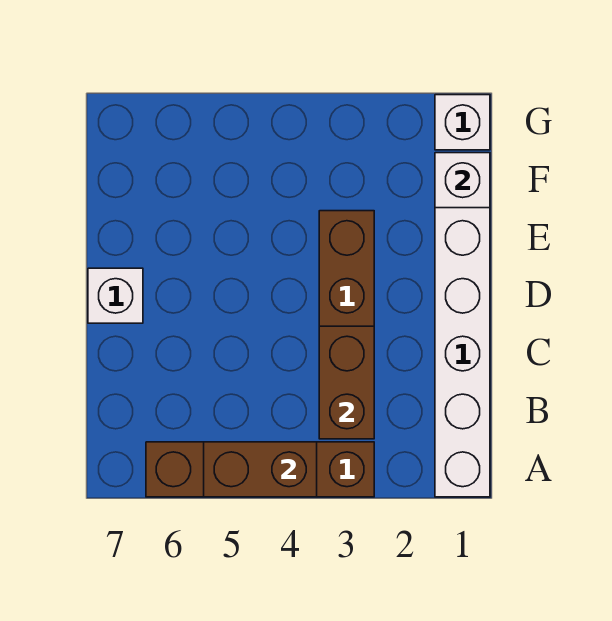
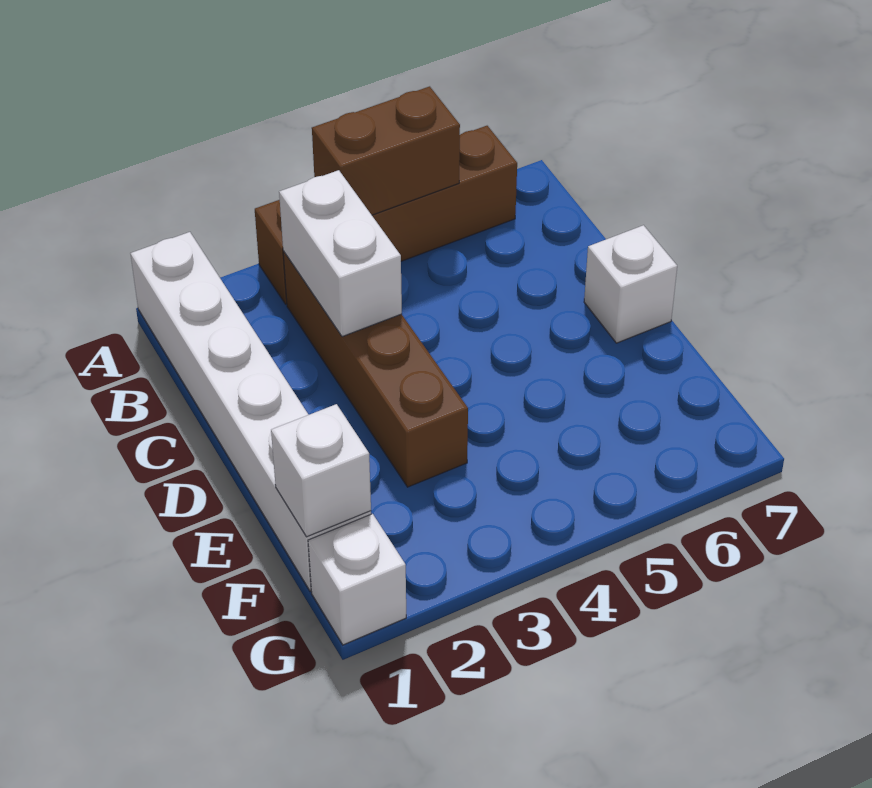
brown 1x2 brick [319,326,374,439] -> white 1x2 brick [279,170,402,337]

